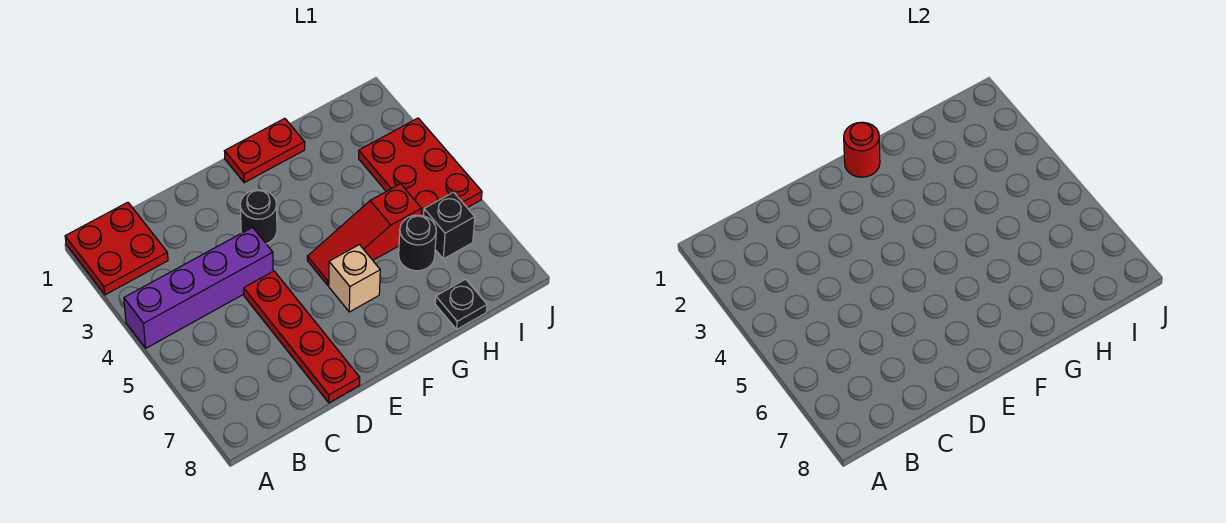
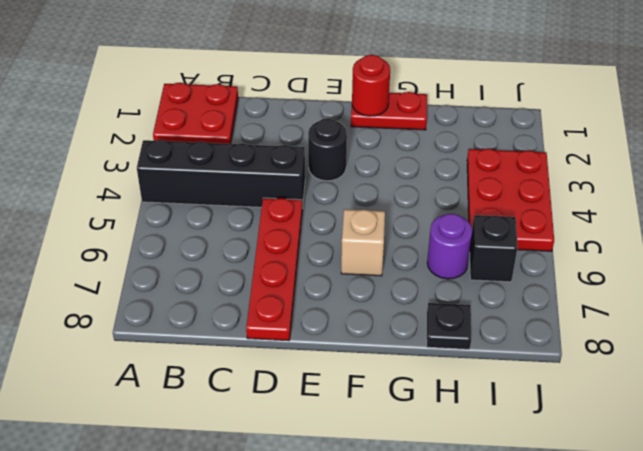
purple 1x4 brick [124,227,273,348] -> black 1x4 brick [137,140,305,208]
red 1x3 slope [307,184,421,285] -> none
black 1x1 round brick [399,215,436,271] -> purple 1x1 round brick [427,214,472,279]

